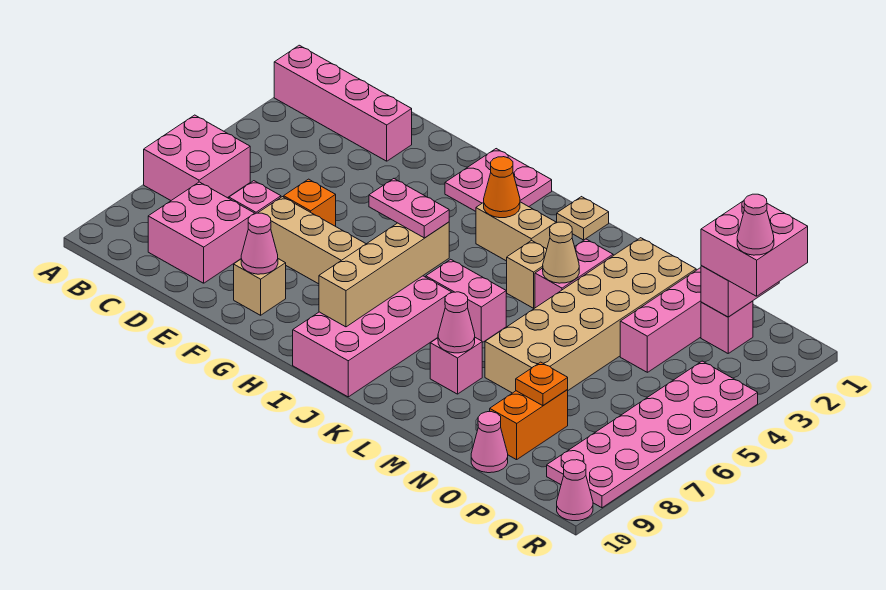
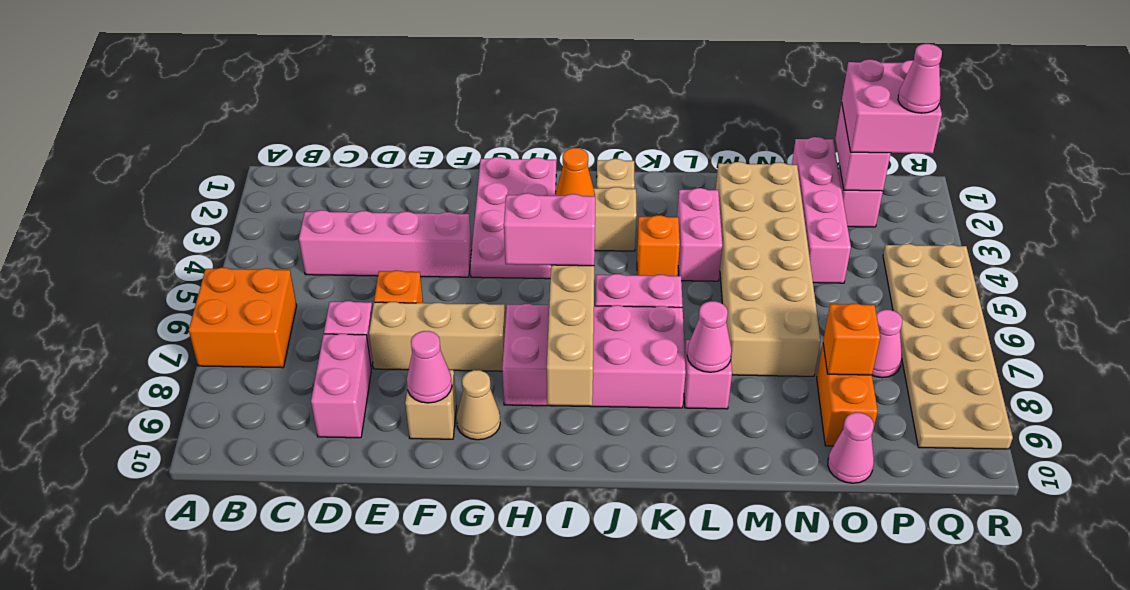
pink 1x4 brick [274,45,412,161] -> pink 1x4 brick moved to [299,210,472,277]
pink 2x2 brick [144,115,250,200] -> orange 2x2 brick [189,268,297,368]
pink 2x2 brick [148,182,255,283] -> pink 1x2 brick [311,334,371,438]
pink 2x2 plate [445,149,552,211] -> pink 2x4 plate [470,157,556,279]
pink 1x2 plate [369,179,449,238] -> pink 1x2 brick [504,193,595,266]
pink 2x4 brick [293,276,452,397] -> pink 2x4 brick turned to [502,304,686,408]
tan 1x1 brick [507,240,547,308] -> orange 1x1 brick [637,215,680,276]
tan 1x1 cone [543,222,579,283] -> tan 1x1 cone moved to [457,370,500,440]
orange 1x1 plate [516,362,568,406] -> orange 1x1 brick [823,304,880,375]
pink 2x6 plate [547,361,758,508] -> tan 2x6 plate [883,244,1013,449]
pink 1x1 cone [557,460,593,521] -> pink 1x1 cone moved to [872,310,902,378]

